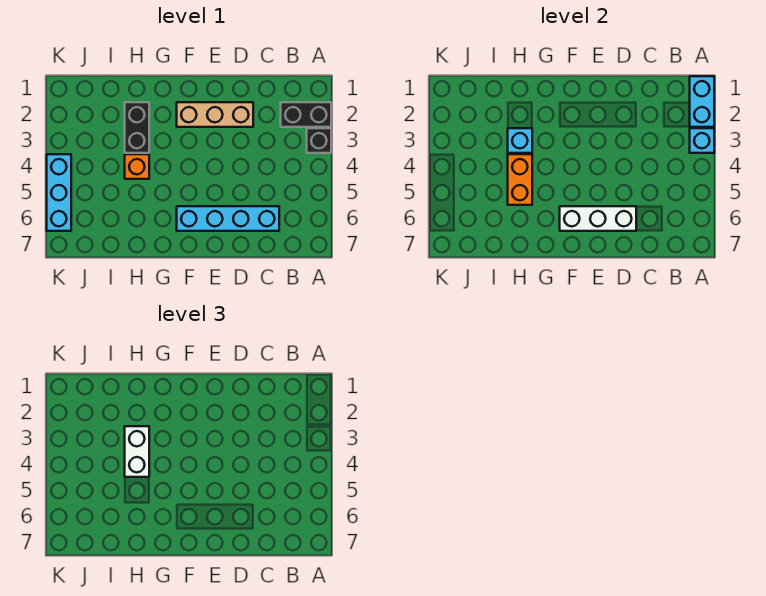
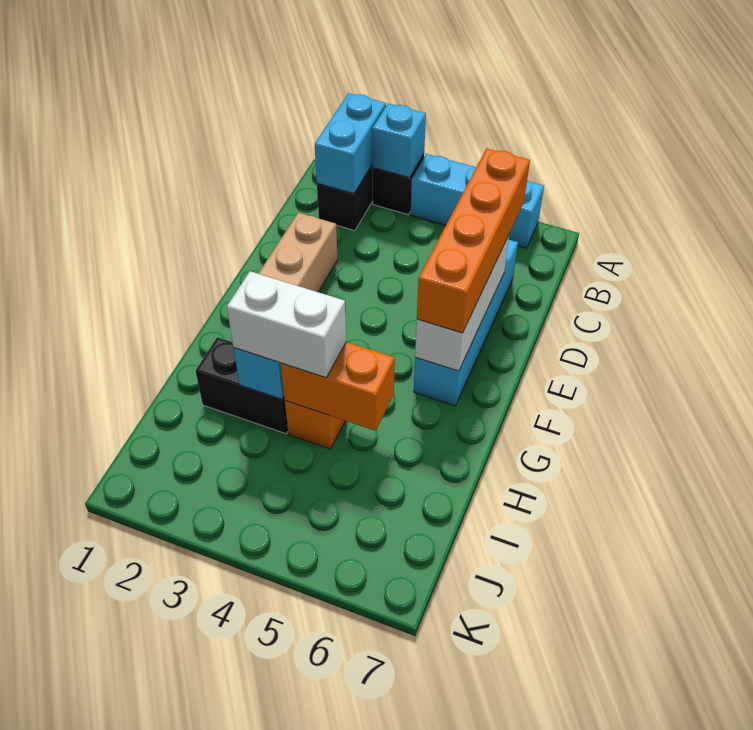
cyan 1x2 brick [690,76,714,127] -> cyan 1x2 brick turned to [315,93,386,194]
none -> orange 1x4 brick [417,148,530,333]
cyan 1x3 brick [47,154,71,231] -> cyan 1x3 brick moved to [411,154,544,248]

